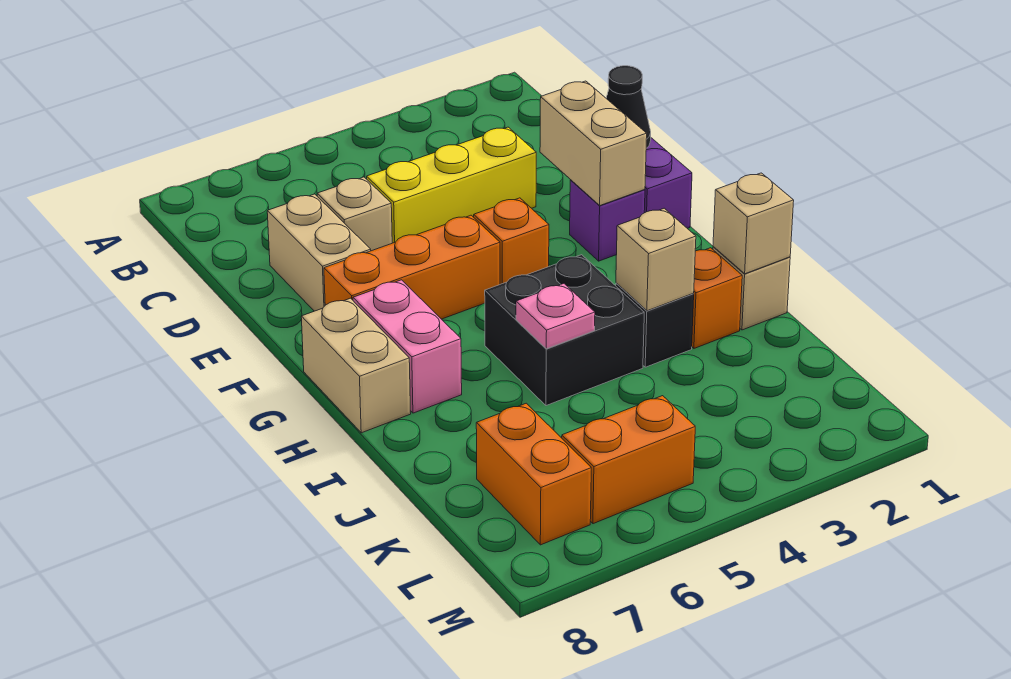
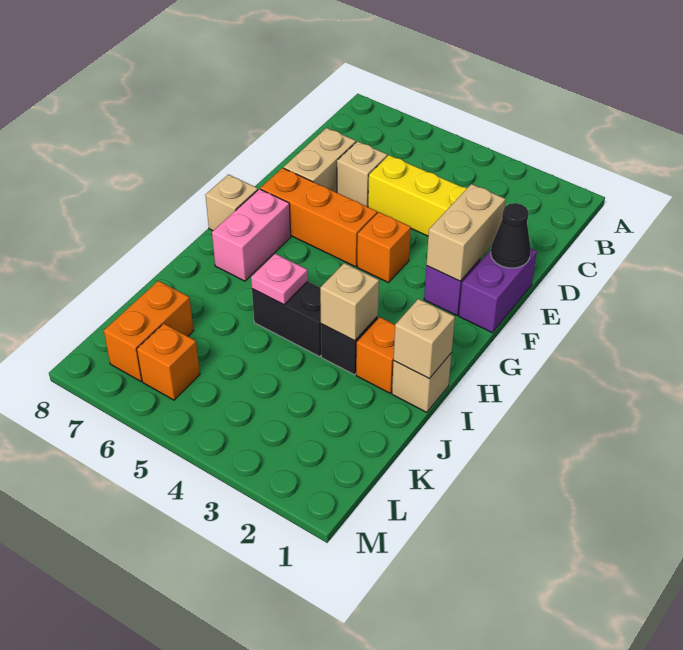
tan 1x2 brick [301,298,411,433] -> tan 1x1 brick [205,175,258,231]
black 2x2 brick [485,255,644,406] -> black 1x2 brick [252,281,321,357]
orange 1x2 brick [562,396,695,524] -> orange 1x1 brick [137,324,200,400]

